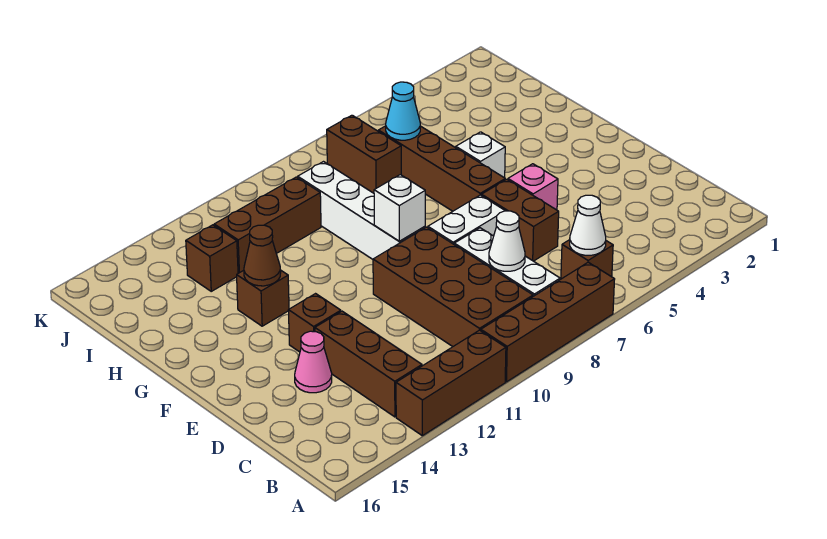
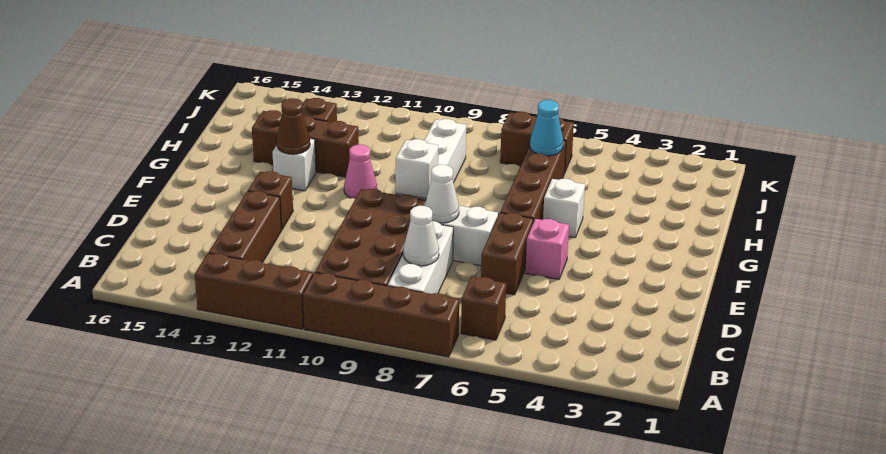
white 1x1 cone [570,195,606,255] -> white 1x1 cone moved to [425,165,459,223]
pink 1x1 cone [295,331,332,393] -> pink 1x1 cone moved to [344,145,377,199]
brown 1x1 brick [237,270,289,326] -> white 1x1 brick [272,139,316,191]
brown 1x2 brick [327,115,401,193] -> brown 1x2 brick turned to [500,112,574,172]
brown 1x3 brick [214,177,321,273] -> brown 1x3 brick moved to [252,110,359,177]

